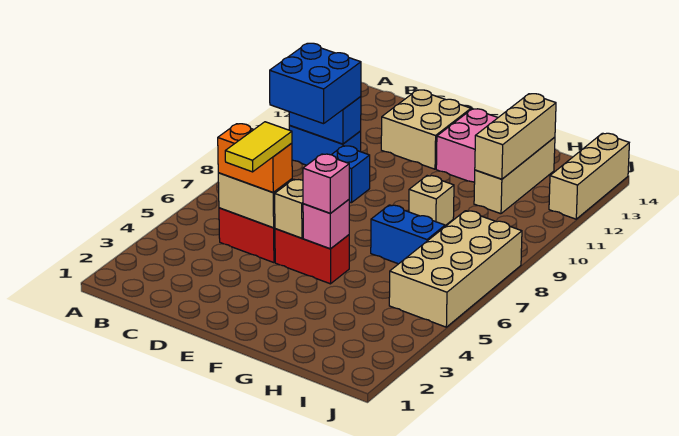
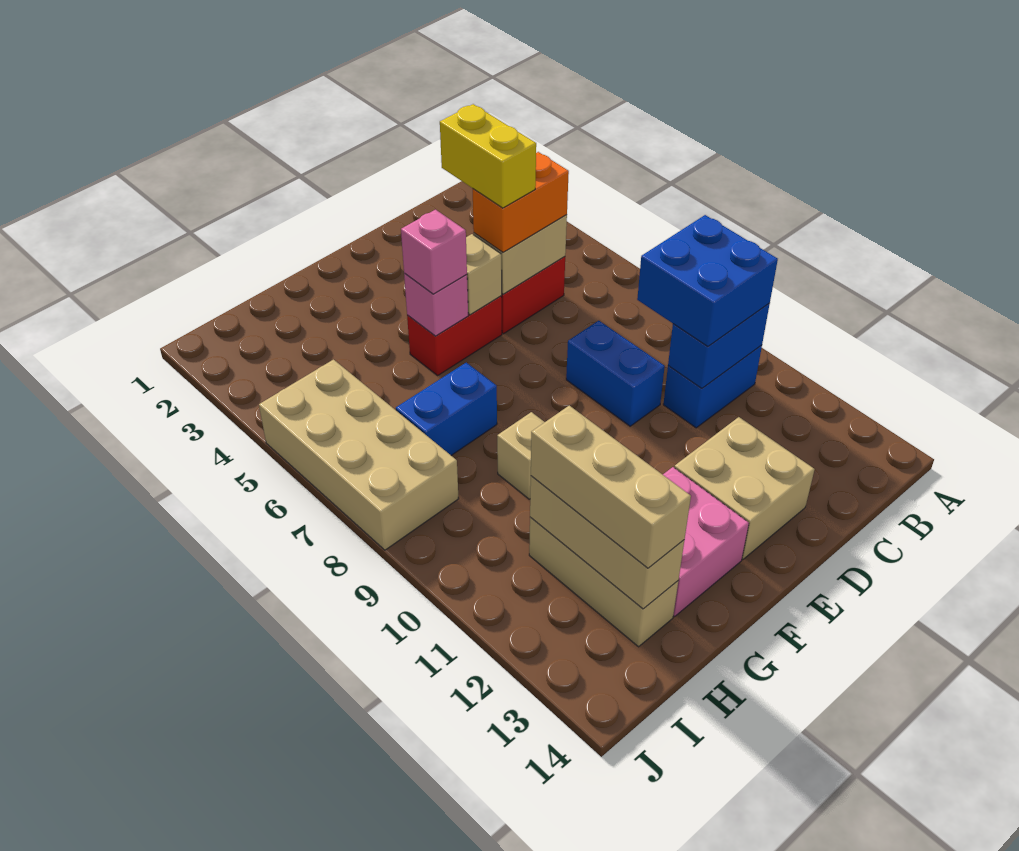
yellow 1x2 tile [225,122,292,172] -> yellow 1x2 brick [440,104,536,208]
blue 1x1 brick [332,146,370,203] -> blue 1x2 brick [566,321,665,426]
tan 1x3 brick [549,133,629,219] -> tan 1x3 brick moved to [531,405,691,568]

